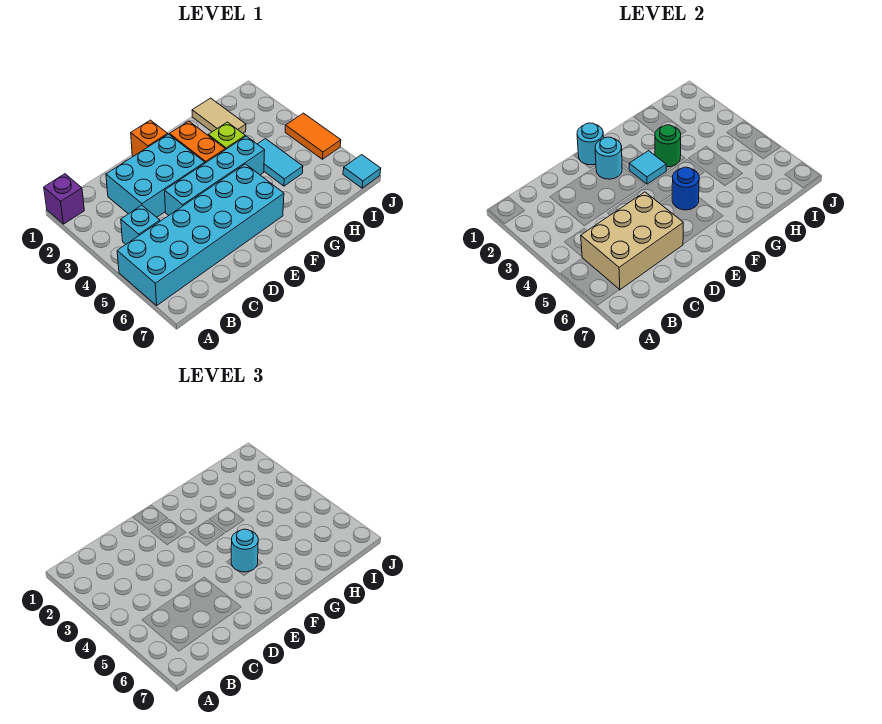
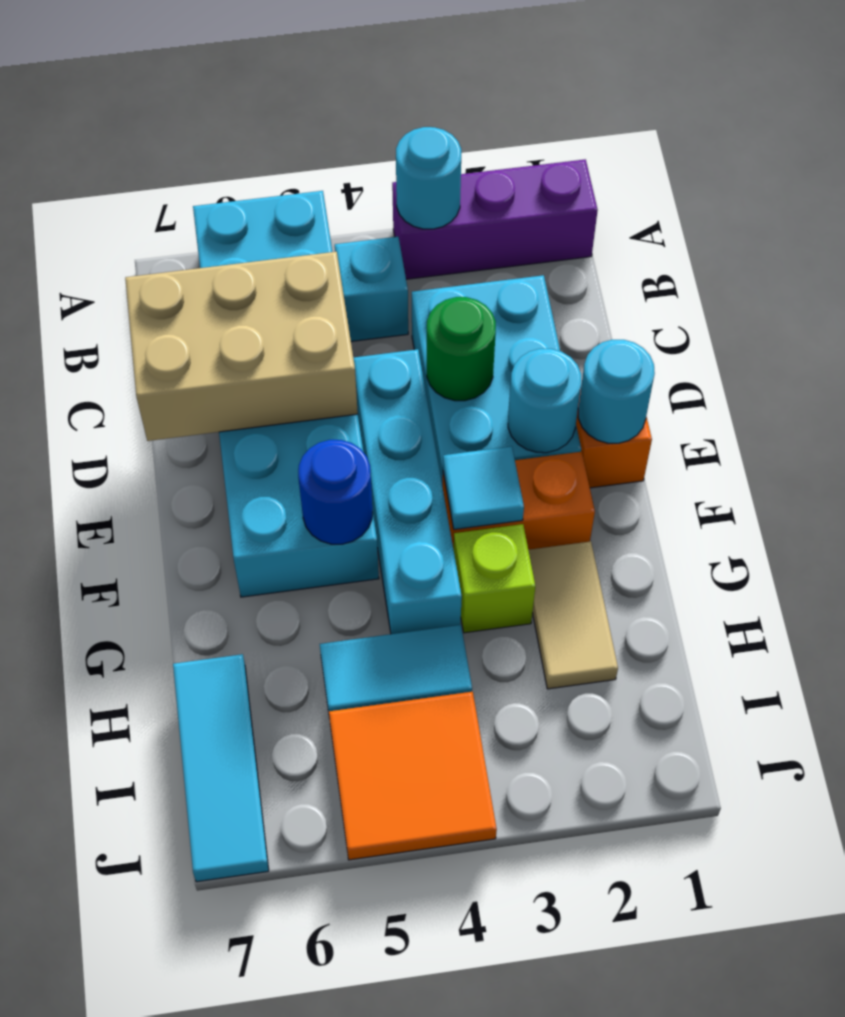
purple 1x1 brick [44,174,84,224] -> purple 1x3 brick [392,159,598,279]
tan 2x3 brick [581,192,683,290] -> tan 2x3 brick turned to [125,252,358,441]
cyan 1x1 round brick [231,529,258,572] -> cyan 1x1 round brick moved to [396,127,461,229]
green 1x1 round brick [655,125,681,167] -> green 1x1 round brick moved to [427,297,496,401]
tan 1x2 tile [192,98,246,133] -> tan 1x2 tile turned to [528,541,618,689]
orange 1x2 tile [285,113,341,159] -> orange 2x2 tile [329,692,497,860]
cyan 1x1 tile [343,155,381,188] -> cyan 1x3 tile [173,654,269,882]

